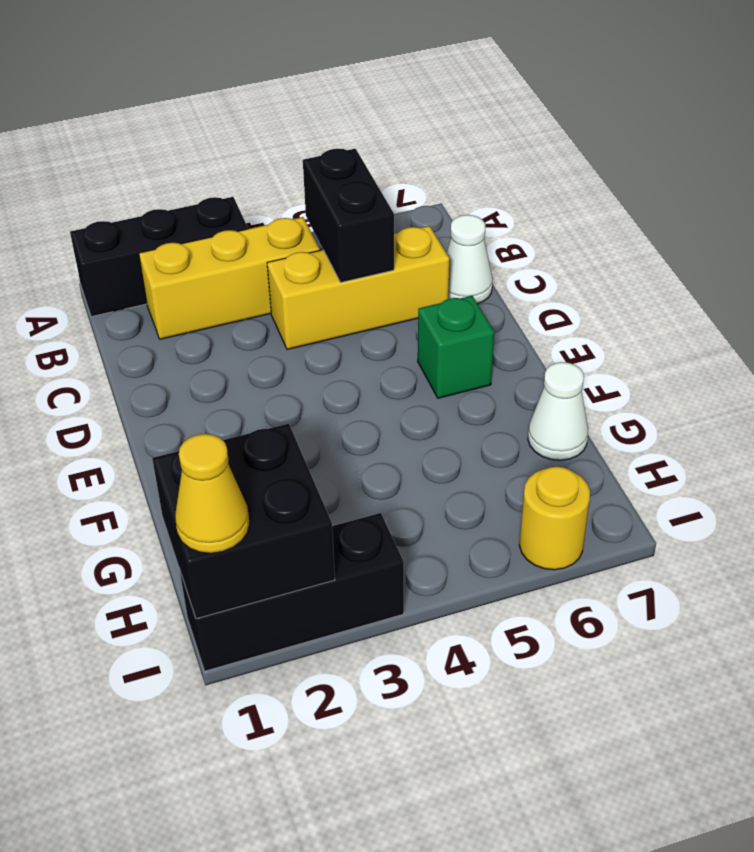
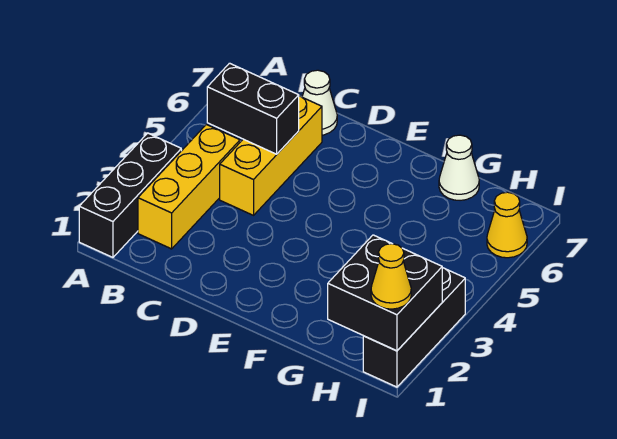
green 1x1 brick [418,296,494,398] -> none
yellow 1x1 round brick [519,467,590,570] -> yellow 1x1 cone [487,192,527,258]

